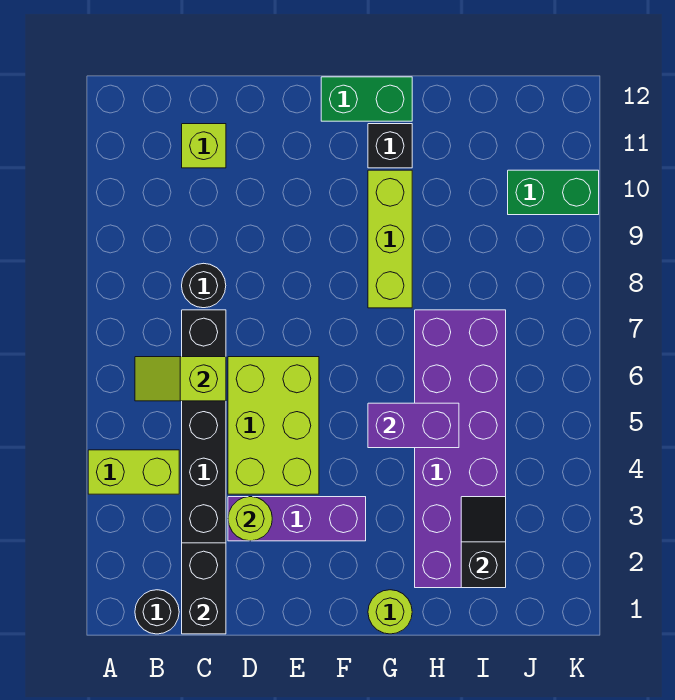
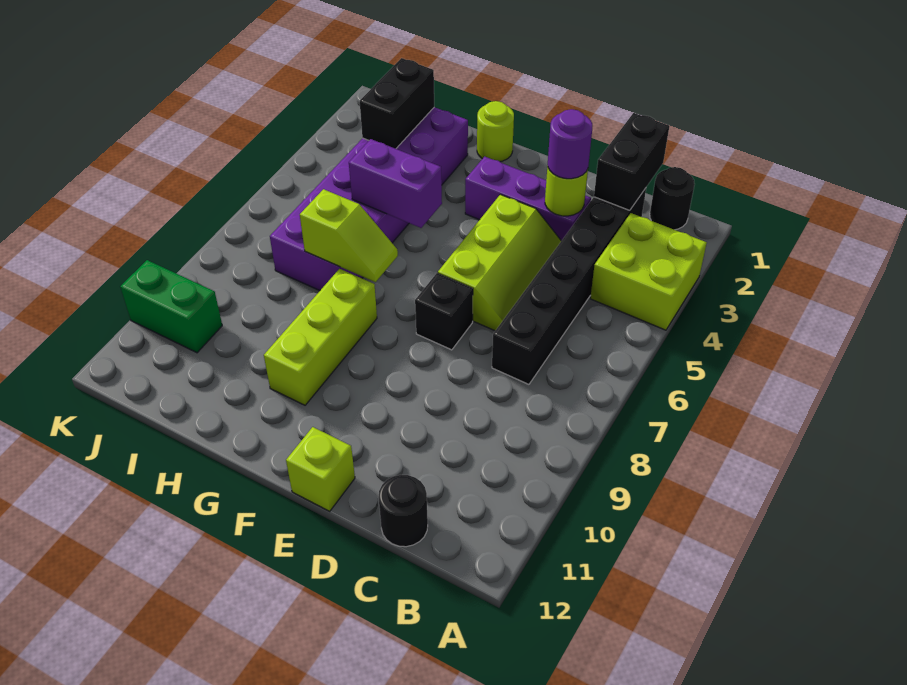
lime 1x2 brick [88,450,179,494] -> lime 2x2 brick [590,213,707,330]
lime 1x2 slope [135,357,226,401] -> lime 1x2 slope moved to [300,189,398,282]
black 1x1 round brick [182,263,226,308] -> black 1x1 round brick moved to [379,475,428,547]
lime 1x1 brick [182,124,226,168] -> lime 1x1 brick moved to [286,427,355,511]
none -> purple 1x1 round brick [548,109,592,179]
lime 2x3 brick [228,357,319,494] -> lime 2x3 slope [438,194,561,331]
green 1x2 brick [321,77,412,121] -> none
black 1x1 brick [368,124,412,168] -> black 1x1 brick moved to [415,273,473,350]
black 1x2 slope [461,497,506,588] -> black 1x2 brick [360,58,434,149]

